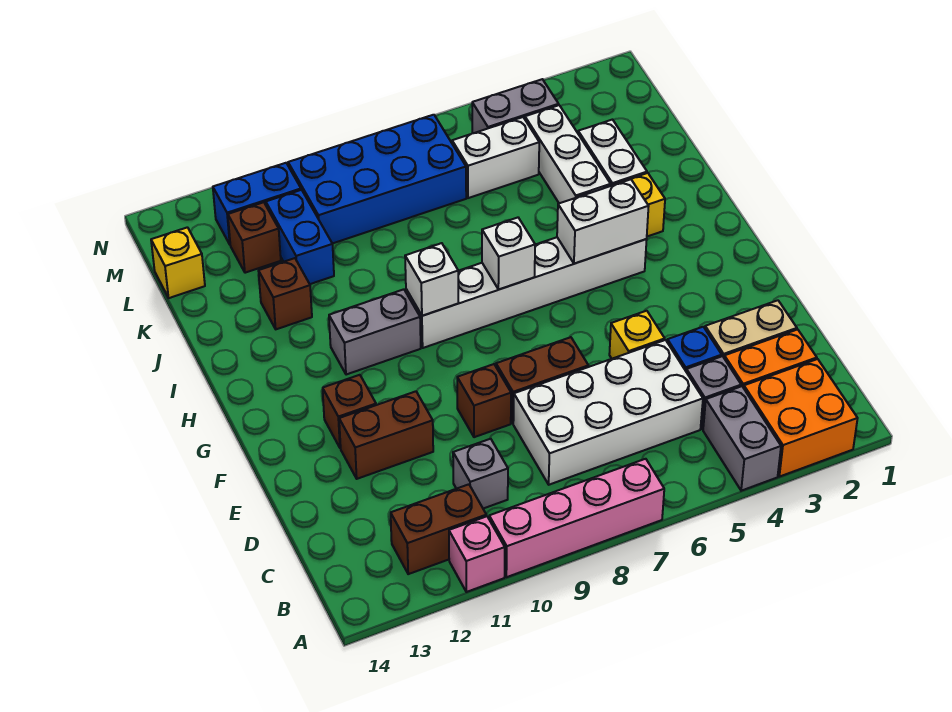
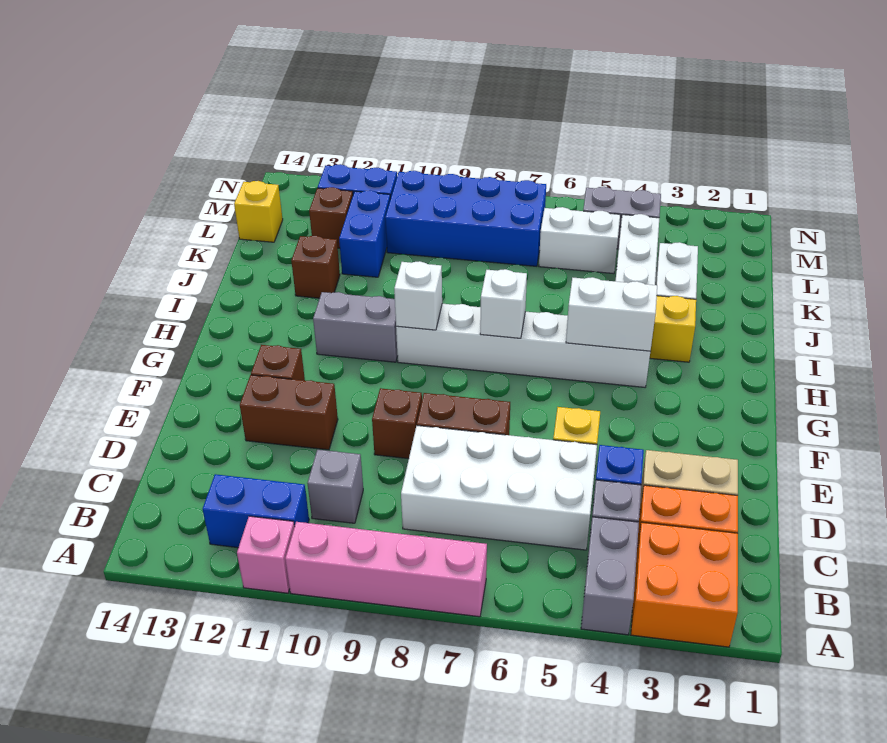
brown 1x2 brick [391,484,486,574] -> blue 1x2 brick [203,474,309,548]

